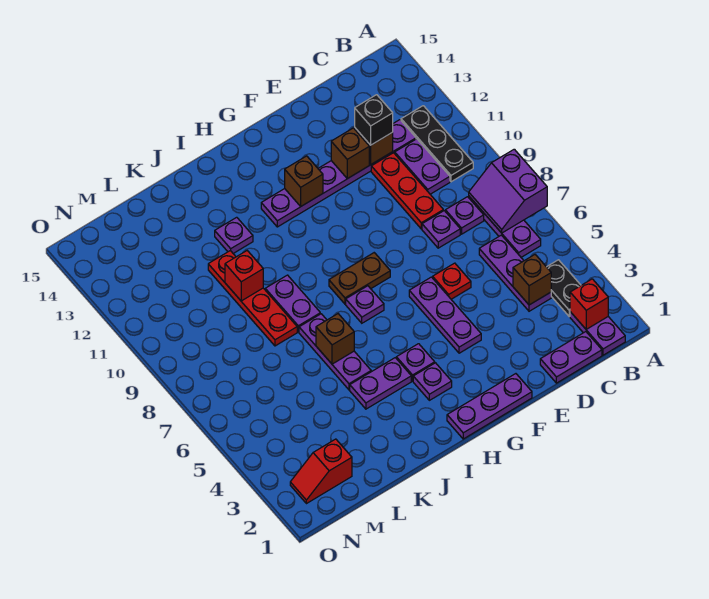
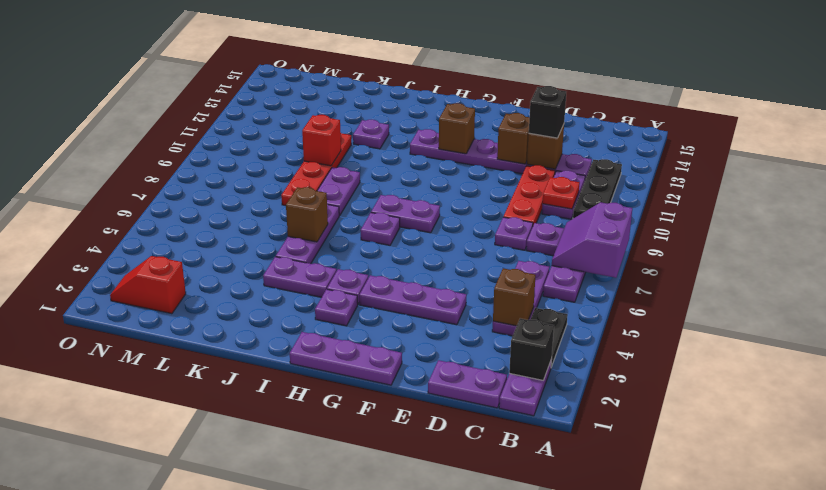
red 1x1 brick [570,279,608,329] -> black 1x1 brick [509,318,554,381]
red 1x1 plate [433,263,471,299] -> red 1x1 plate moved to [542,177,579,209]
purple 1x3 plate [409,277,481,353] -> purple 1x3 plate turned to [359,275,466,325]
brown 1x2 plate [329,253,390,304] -> purple 1x2 plate [371,195,440,233]

